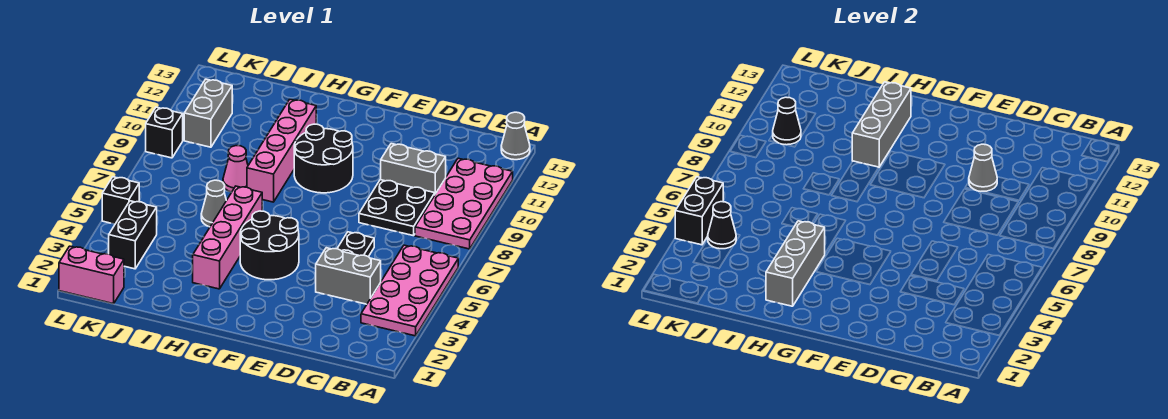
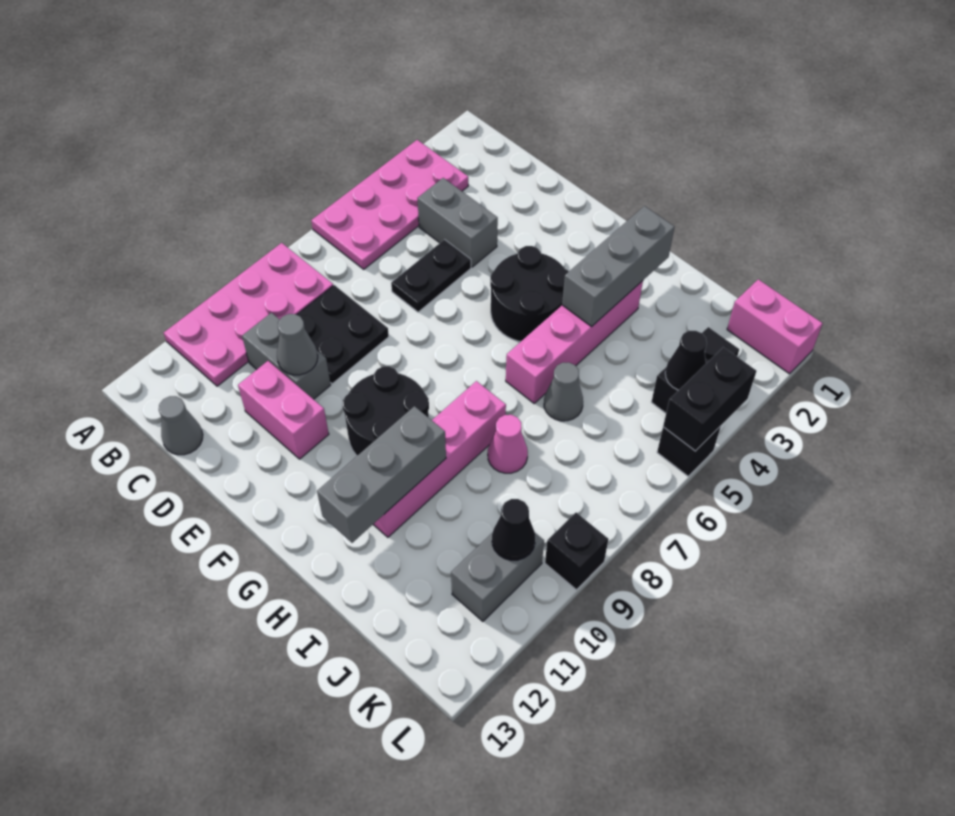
grey 1x1 cone [501,112,530,160] -> grey 1x1 cone moved to [159,396,203,455]
none -> pink 1x2 brick [238,361,329,459]

